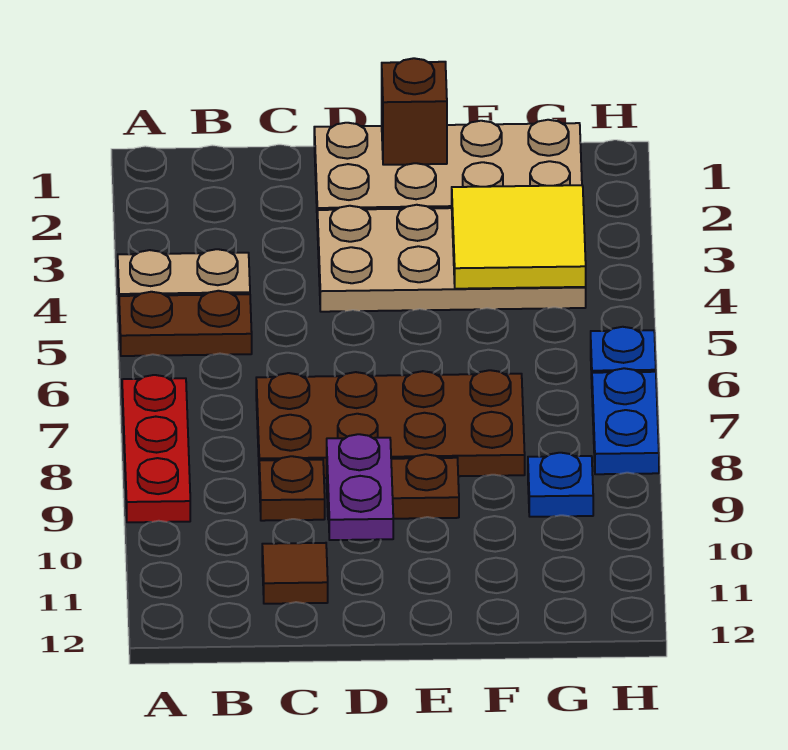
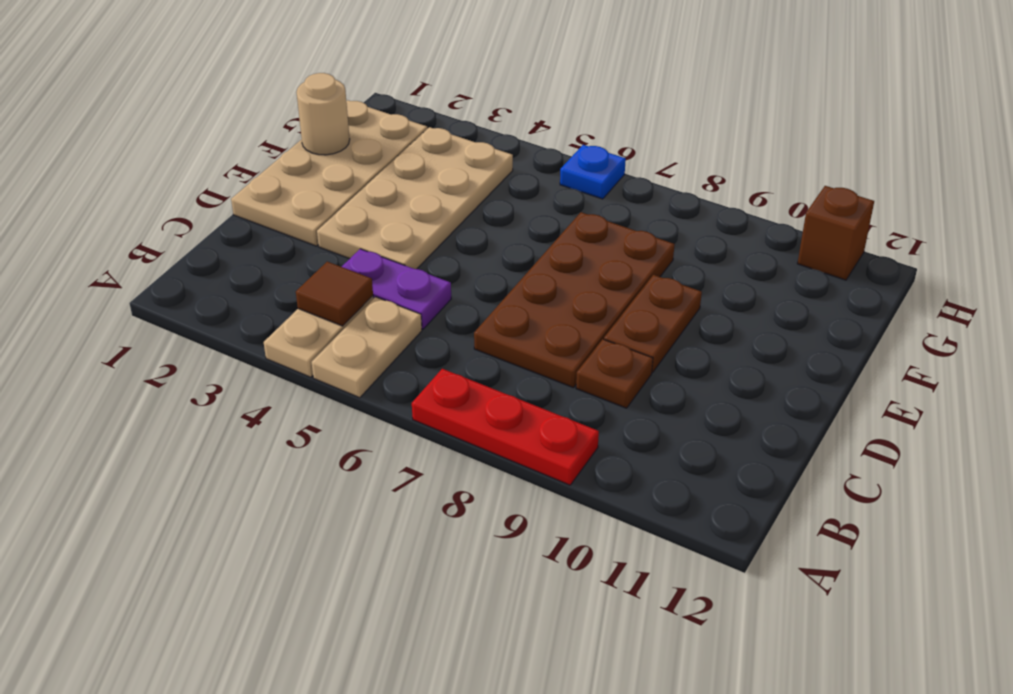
brown 1x2 plate [119,291,252,356] -> tan 1x2 plate [312,297,422,398]
brown 1x1 tile [262,543,328,604] -> brown 1x1 tile moved to [296,262,373,326]
purple 1x2 plate [327,434,393,540] -> purple 1x2 plate moved to [342,249,451,329]
brown 1x1 brick [382,58,447,165] -> brown 1x1 brick moved to [797,186,874,280]
none -> tan 1x1 round brick [296,73,350,155]
yellow 2x2 tile [452,185,586,289] -> none
blue 1x1 plate [528,453,593,517] -> none
blue 1x2 plate [592,368,659,474] -> none

